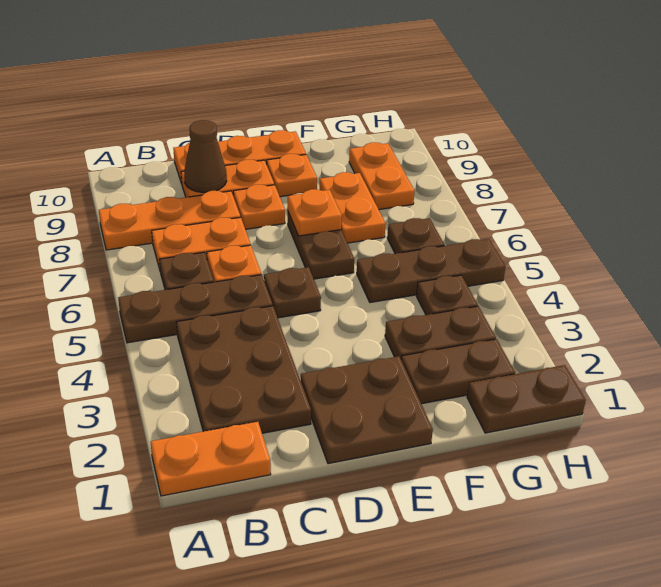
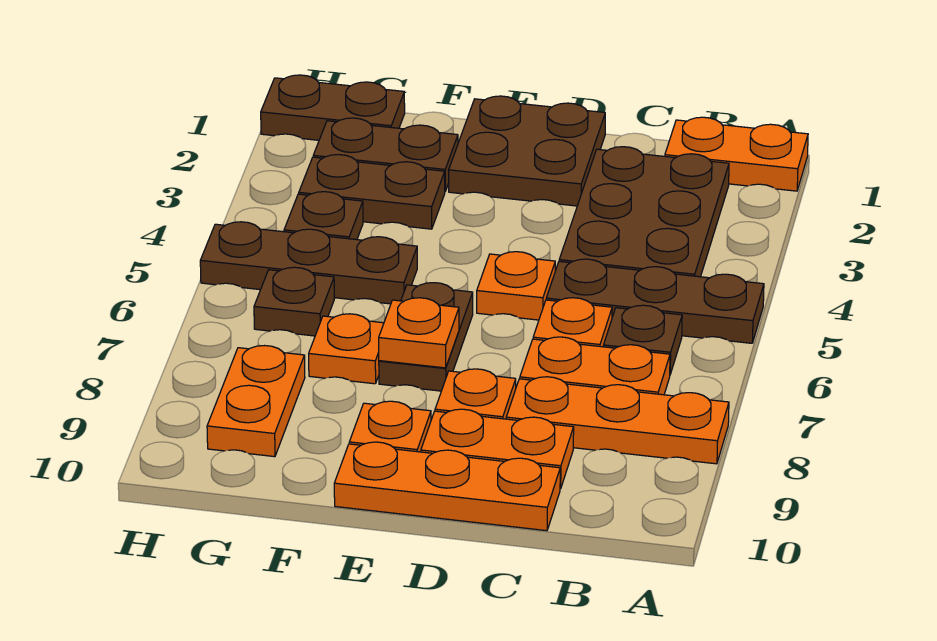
brown 1x1 cone [184,120,227,193] -> none
brown 1x1 plate [264,267,321,318] -> orange 1x1 plate [477,252,555,320]
orange 1x2 plate [320,172,386,243] -> orange 1x1 plate [309,314,384,384]

